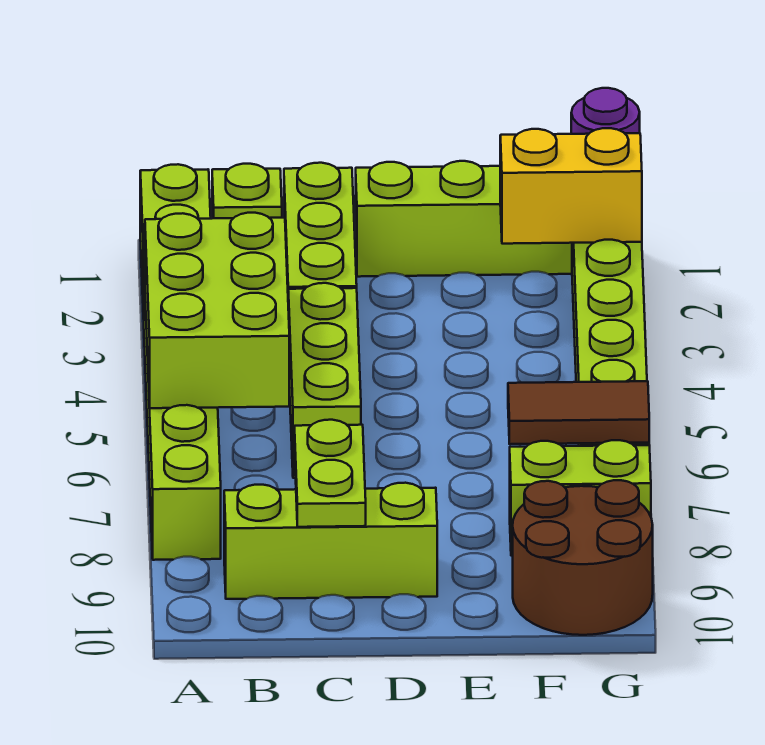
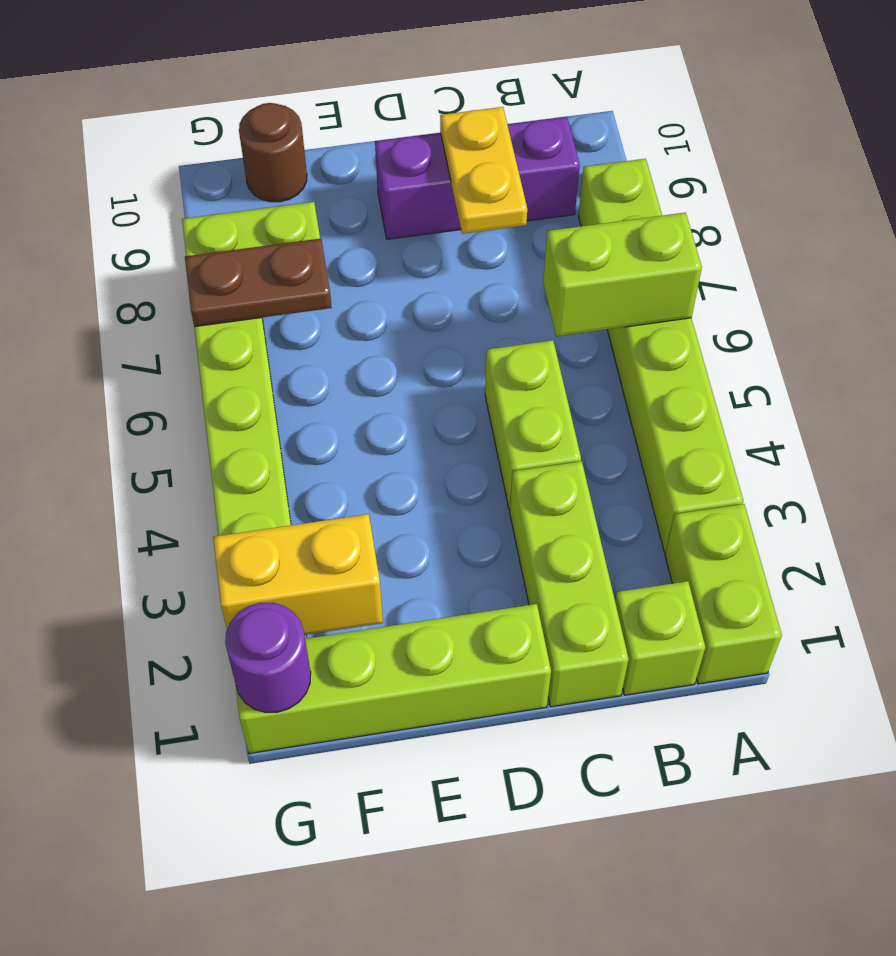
lime 2x3 brick [145,213,289,408] -> lime 1x2 brick [543,213,702,336]
lime 1x3 brick [224,483,437,599] -> purple 1x3 brick [375,117,580,239]
lime 1x3 brick [288,283,361,478] -> lime 1x2 brick [485,340,581,511]
lime 1x2 plate [294,420,366,527] -> yellow 1x2 plate [440,107,527,234]
brown 1x2 tile [508,381,649,444] -> brown 1x2 plate [185,238,332,327]
brown 2x2 round brick [513,480,653,635] -> brown 1x1 round brick [239,103,307,202]

